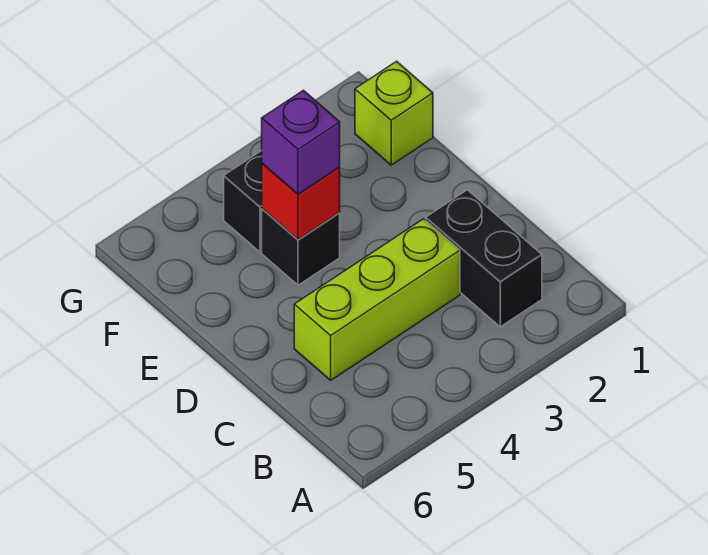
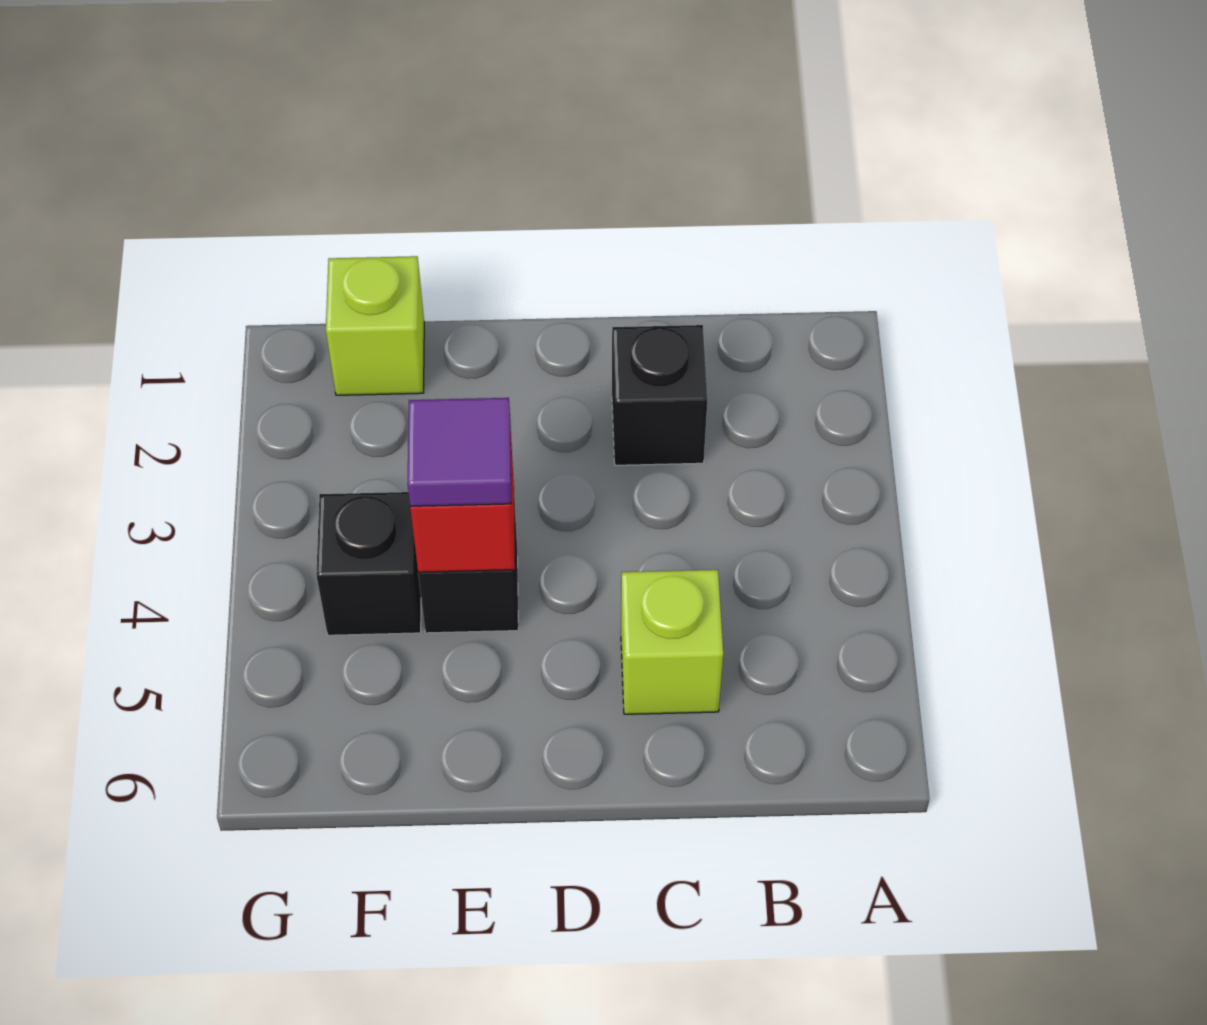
black 1x2 brick [426,190,542,327] -> black 1x1 brick [612,325,708,465]
lime 1x3 brick [294,219,460,380] -> lime 1x1 brick [621,570,723,714]
purple 1x1 brick [262,90,340,194] -> purple 1x1 tile [407,398,511,506]

